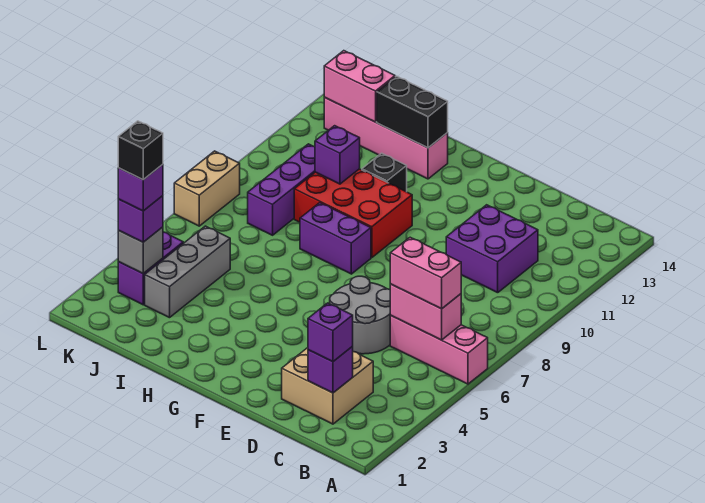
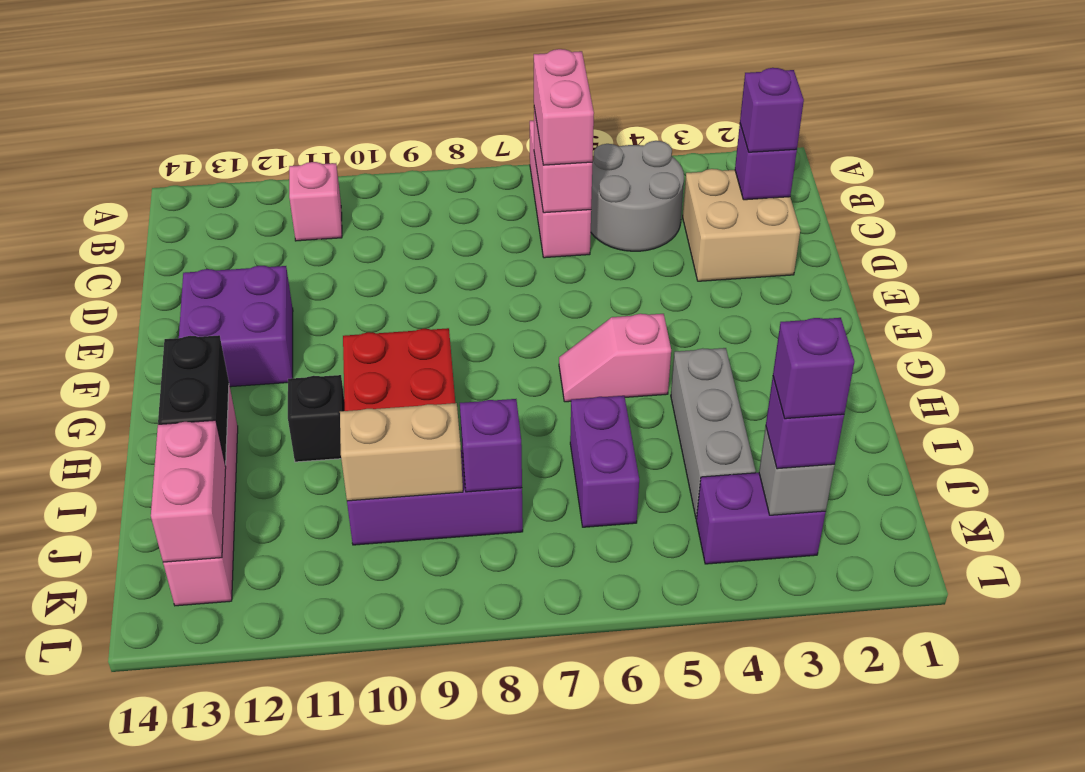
none -> pink 1x1 brick [289,162,342,241]
purple 2x2 brick [446,205,538,293] -> purple 2x2 brick moved to [179,266,293,387]
grey 2x2 round brick [330,276,391,354] -> grey 2x2 round brick moved to [591,141,684,251]
none -> pink 1x2 slope [559,314,671,402]
purple 1x2 brick [300,203,371,274] -> purple 1x2 brick moved to [570,396,639,527]
purple 1x1 brick [315,126,360,184] -> purple 1x1 brick moved to [460,399,522,492]
grey 1x3 brick [145,226,230,318] -> grey 1x3 brick turned to [671,348,756,519]
black 1x1 brick [118,121,163,180] -> none
tan 1x2 brick [174,151,240,226] -> tan 1x2 brick moved to [340,403,463,501]

